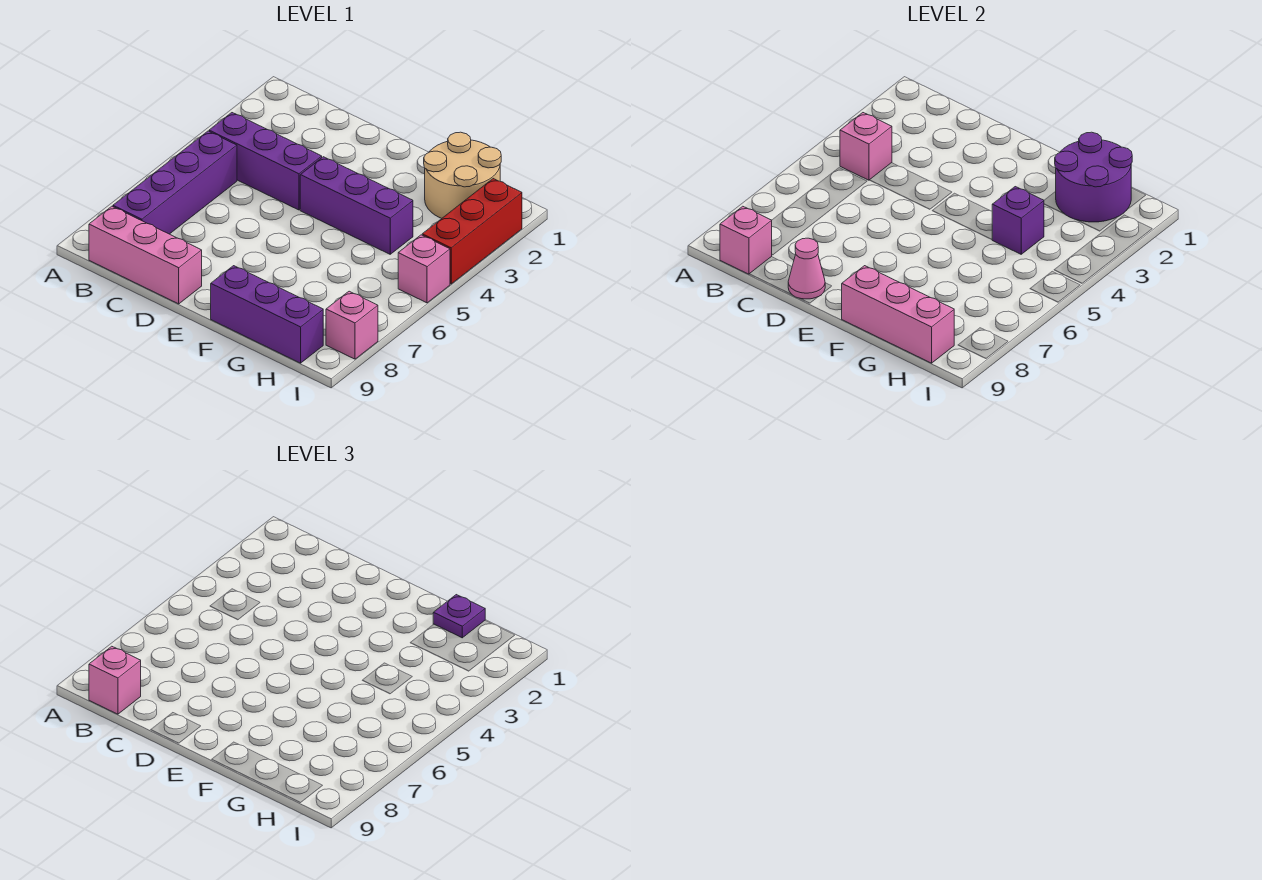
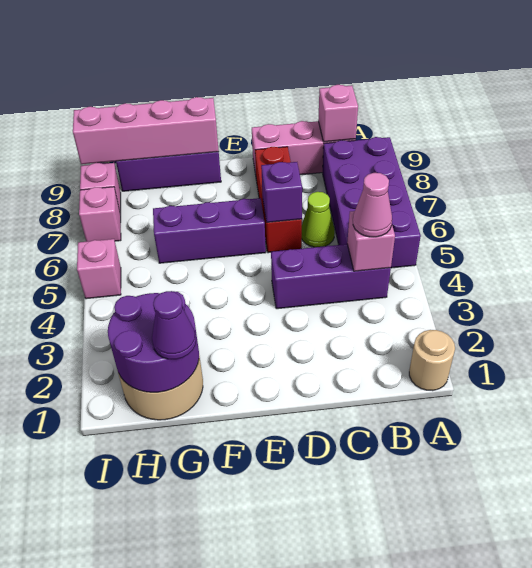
none -> tan 1x1 round brick [409,330,455,391]
purple 1x4 brick [113,131,237,234] -> purple 2x4 brick [323,137,421,268]
pink 1x1 brick [89,646,141,714] -> pink 1x1 brick moved to [79,187,121,242]
none -> lime 1x1 cone [302,192,335,247]
pink 1x1 cone [788,238,825,299] -> pink 1x1 cone moved to [353,173,392,237]
purple 1x3 brick [300,157,413,254] -> purple 1x3 brick moved to [153,198,266,263]
pink 1x3 brick [842,266,954,363] -> pink 1x4 brick [73,97,219,164]
purple 1x1 plate [433,595,485,638] -> purple 1x1 cone [152,291,196,359]
purple 1x1 brick [992,187,1044,254] -> purple 1x1 brick moved to [261,162,302,222]
red 1x3 brick [422,179,522,284] -> red 1x3 brick moved to [255,147,302,253]

